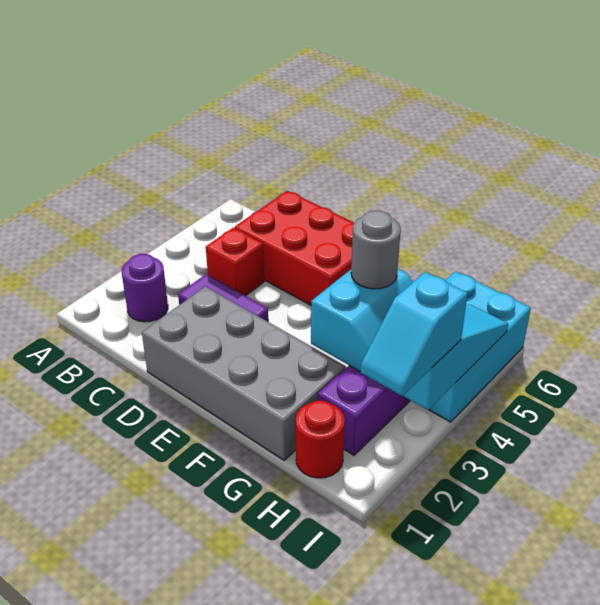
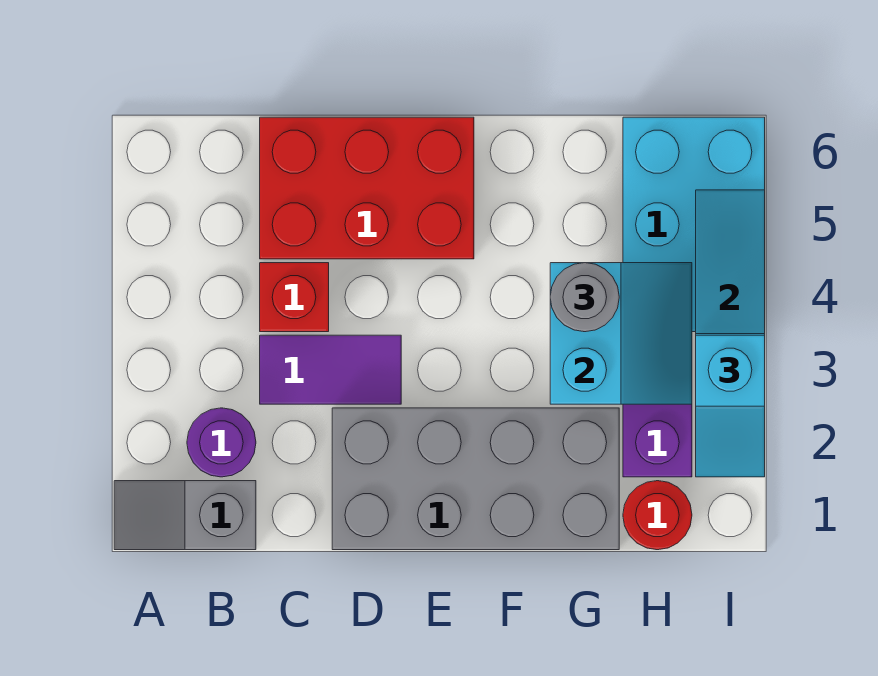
none -> grey 1x2 slope [114,481,256,550]

